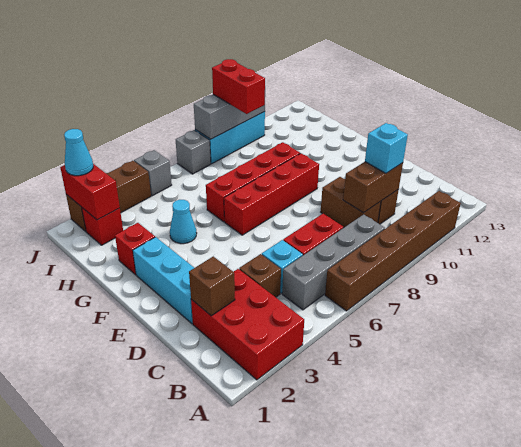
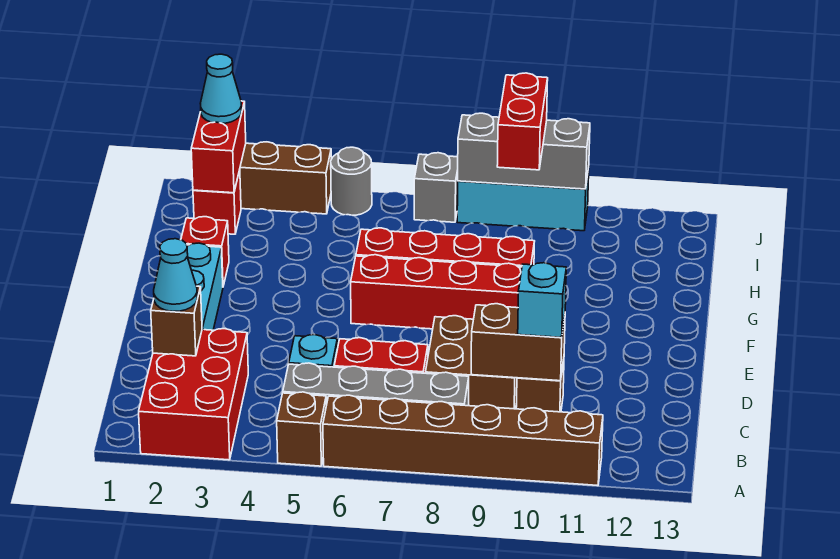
brown 1x1 brick [239,254,281,297] -> brown 1x1 brick moved to [277,392,326,466]
brown 1x2 brick [321,177,381,228] -> brown 2x2 brick [425,316,517,409]
cyan 1x1 cone [170,200,197,244] -> cyan 1x1 cone moved to [154,239,197,312]
grey 1x1 brick [134,150,172,196] -> grey 1x1 round brick [331,147,372,215]

